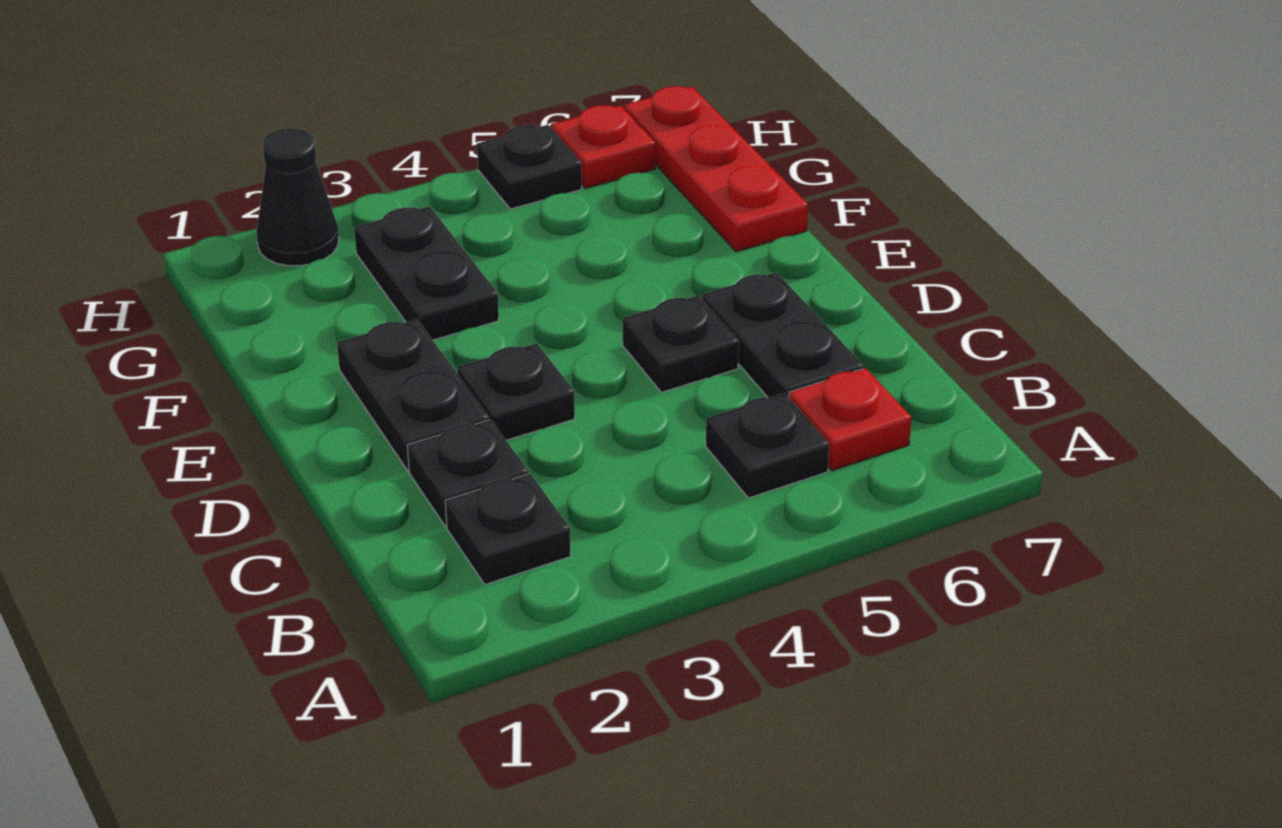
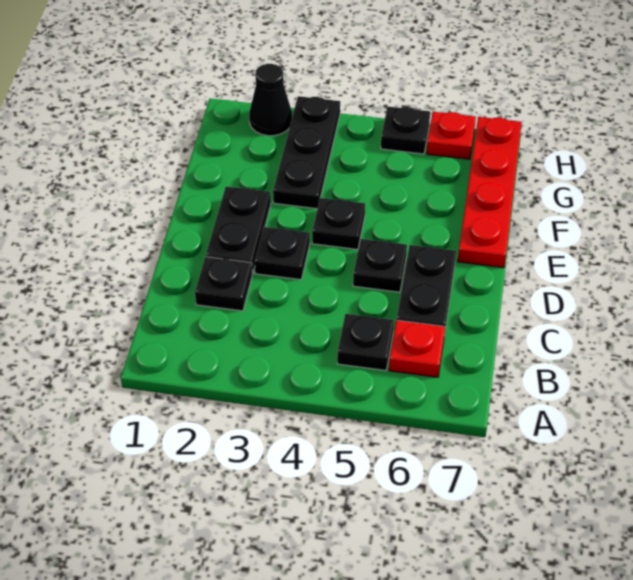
black 1x1 plate [445,474,571,585] -> black 1x1 plate moved to [312,198,365,249]
black 1x2 plate [354,206,499,340] -> black 1x3 plate [273,96,340,209]
red 1x3 plate [624,86,808,252] -> red 1x4 plate [458,117,522,268]

